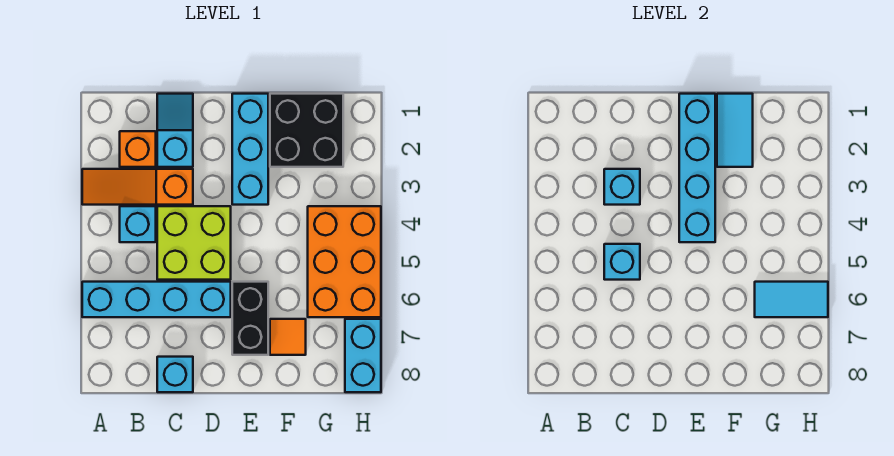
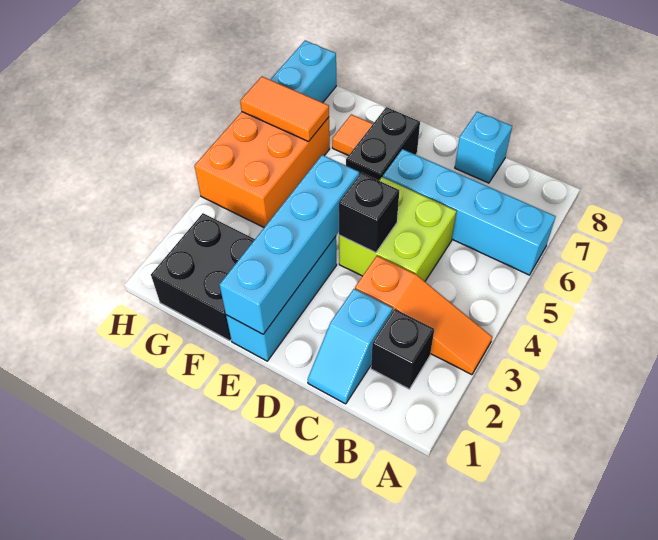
orange 1x1 brick [120,131,156,167] -> black 1x1 brick [371,309,434,389]
cyan 1x1 brick [120,206,156,242] -> none
cyan 1x1 brick [604,169,640,205] -> none
cyan 1x1 brick [604,244,640,280] -> none
none -> black 1x1 brick [339,173,399,253]
cyan 1x2 tile [717,94,753,167] -> none
cyan 1x2 tile [755,282,828,317] -> orange 1x2 tile [240,77,329,142]

